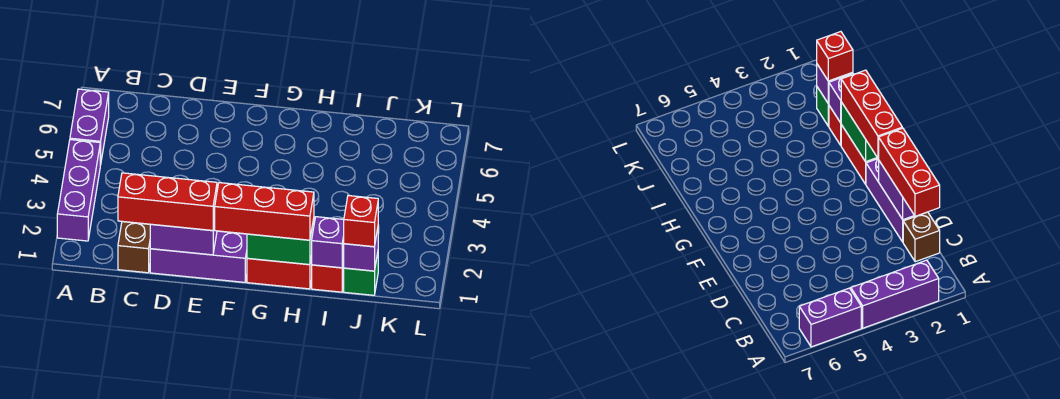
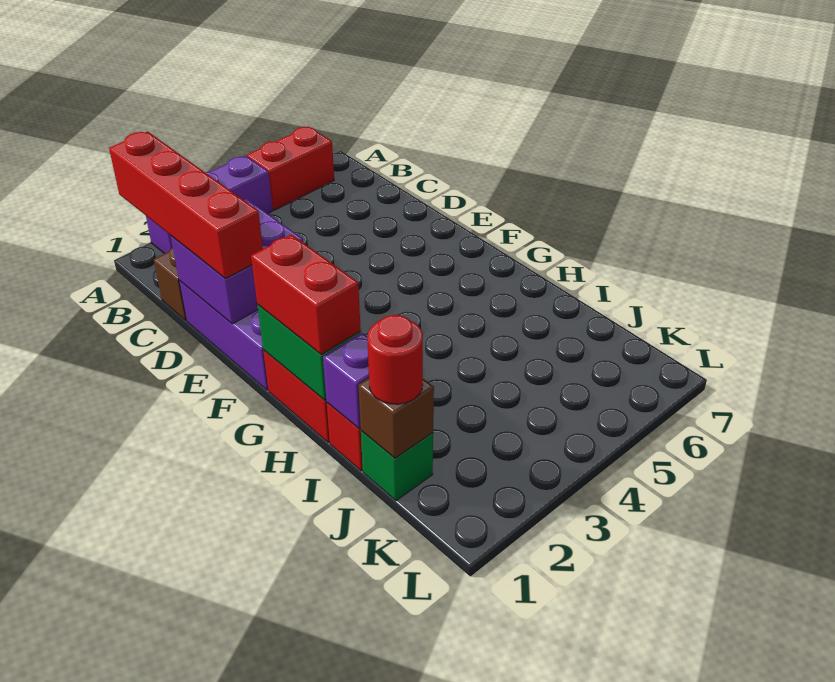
purple 1x2 brick [70,89,109,165] -> red 1x2 brick [247,126,334,210]
red 1x3 brick [118,173,217,230] -> red 1x4 brick [109,131,263,279]
purple 1x2 brick [150,223,217,255] -> purple 2x2 brick [171,199,303,324]
red 1x3 brick [215,183,314,240] -> red 1x2 brick [251,234,361,355]
purple 1x1 brick [344,229,378,271] -> brown 1x1 brick [358,378,434,458]
red 1x1 brick [344,196,378,247] -> red 1x1 round brick [367,315,423,404]

